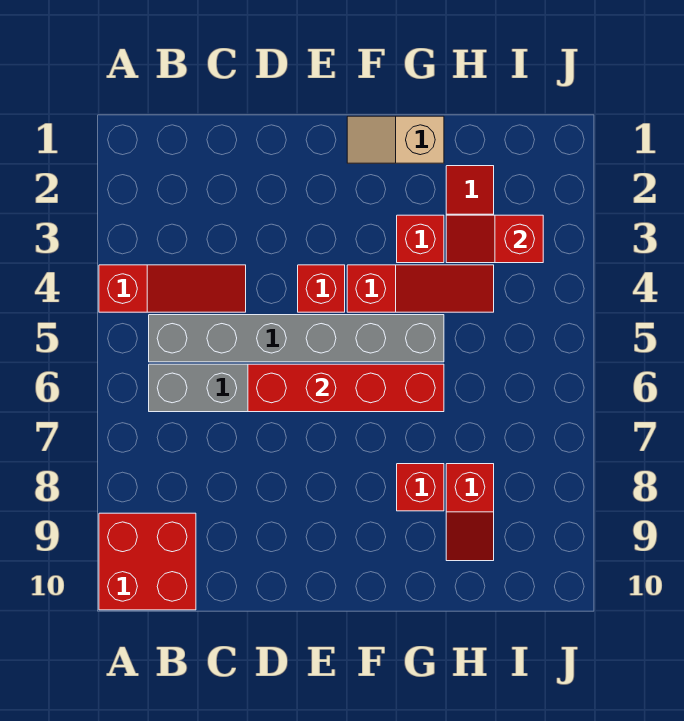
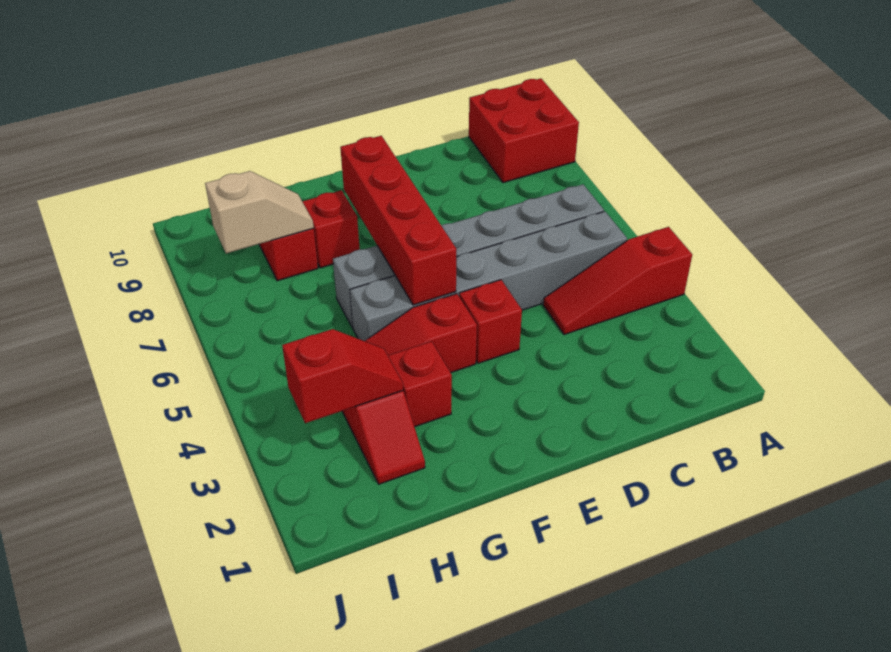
red 1x4 brick [248,364,444,412] -> red 1x4 brick turned to [340,136,456,305]
tan 1x2 slope [347,116,444,163] -> tan 1x2 slope moved to [205,171,314,253]

